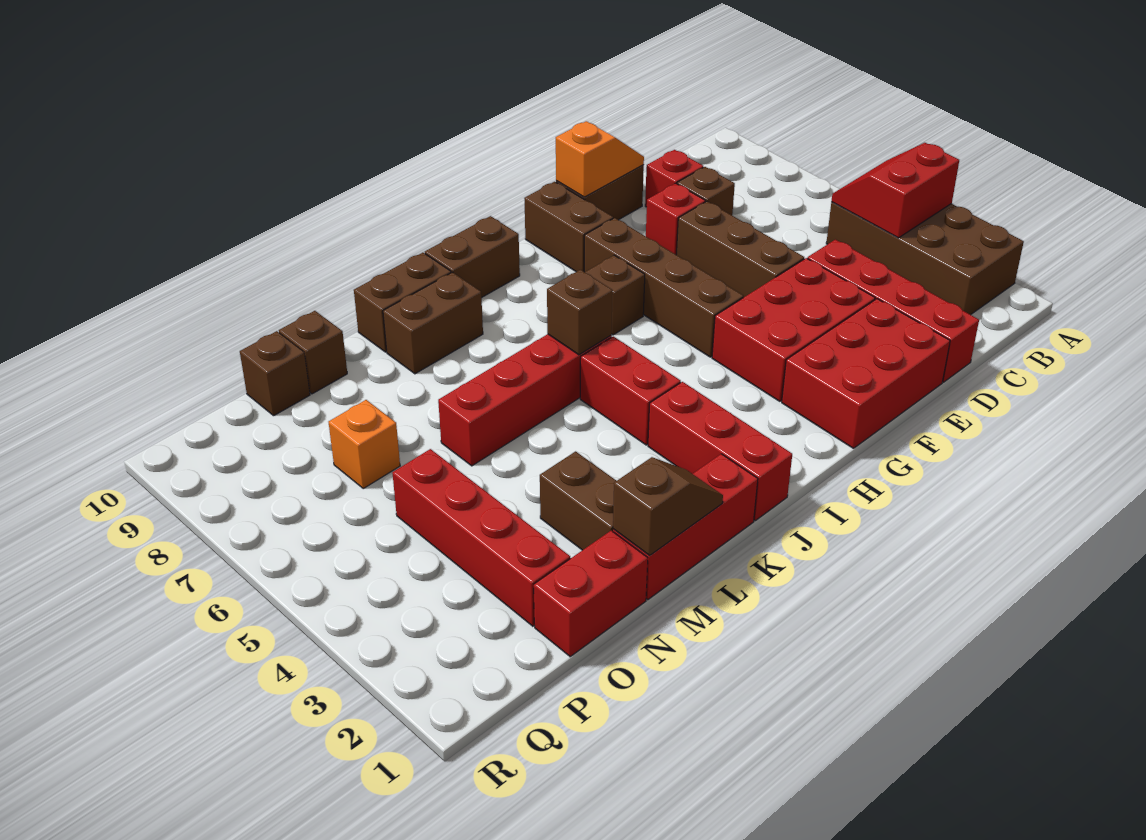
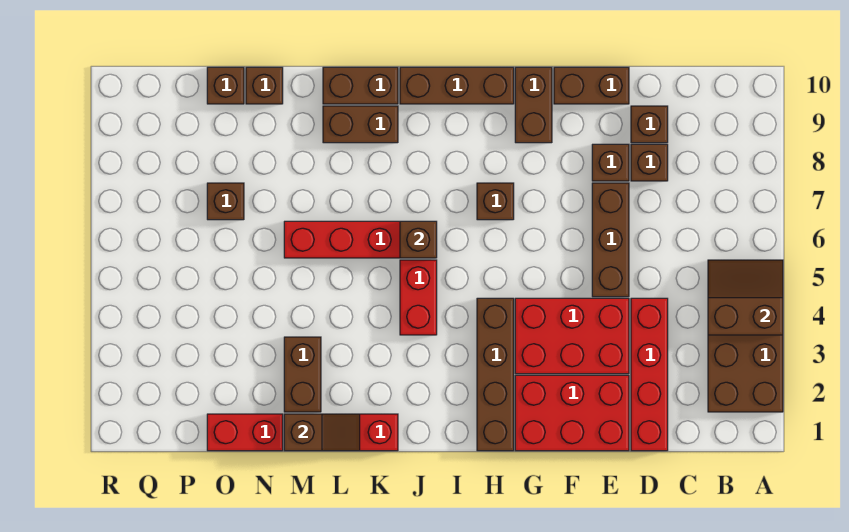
red 2x2 slope [831,143,959,238] -> brown 2x2 slope [708,260,783,335]
red 1x1 brick [645,150,703,207] -> brown 1x1 brick [631,106,668,143]
red 1x1 brick [646,183,705,254] -> brown 1x1 brick [592,144,629,181]
orange 1x2 slope [556,121,644,197] -> none
brown 1x4 brick [584,218,744,357] -> brown 1x4 brick moved to [477,298,514,451]
brown 1x2 brick [425,216,520,298] -> brown 1x3 brick [400,67,514,104]
red 1x3 brick [648,382,792,520] -> none
red 1x4 brick [393,449,570,626] -> none
orange 1x1 brick [329,400,400,488] -> brown 1x1 brick [207,183,244,220]

